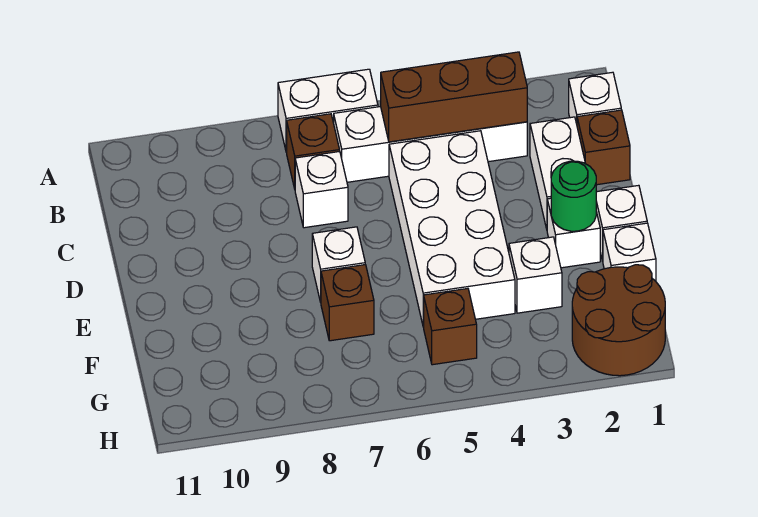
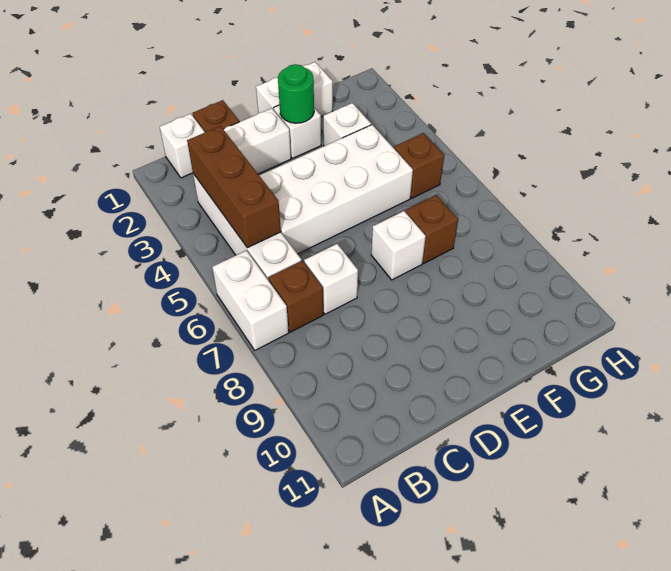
brown 2x2 round brick [572,265,665,376] -> none

